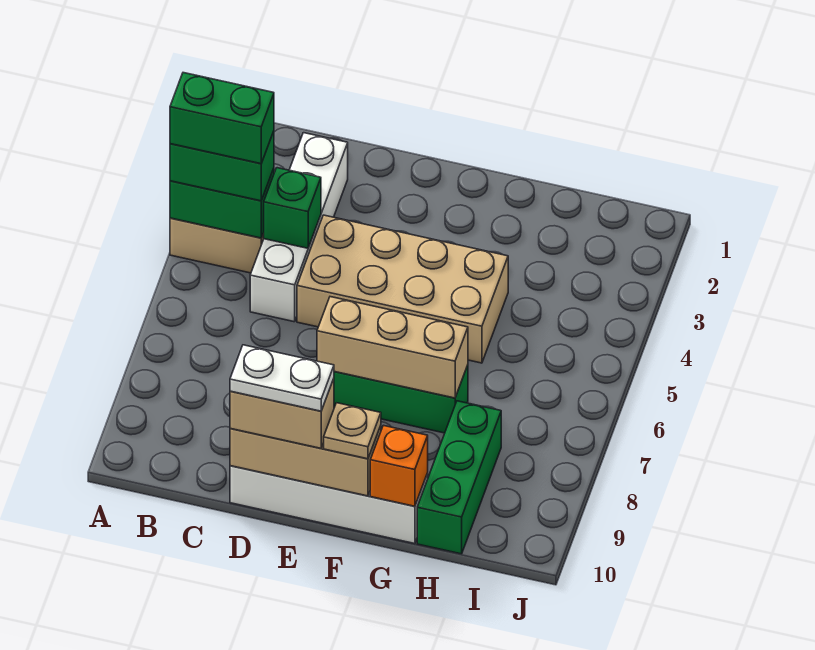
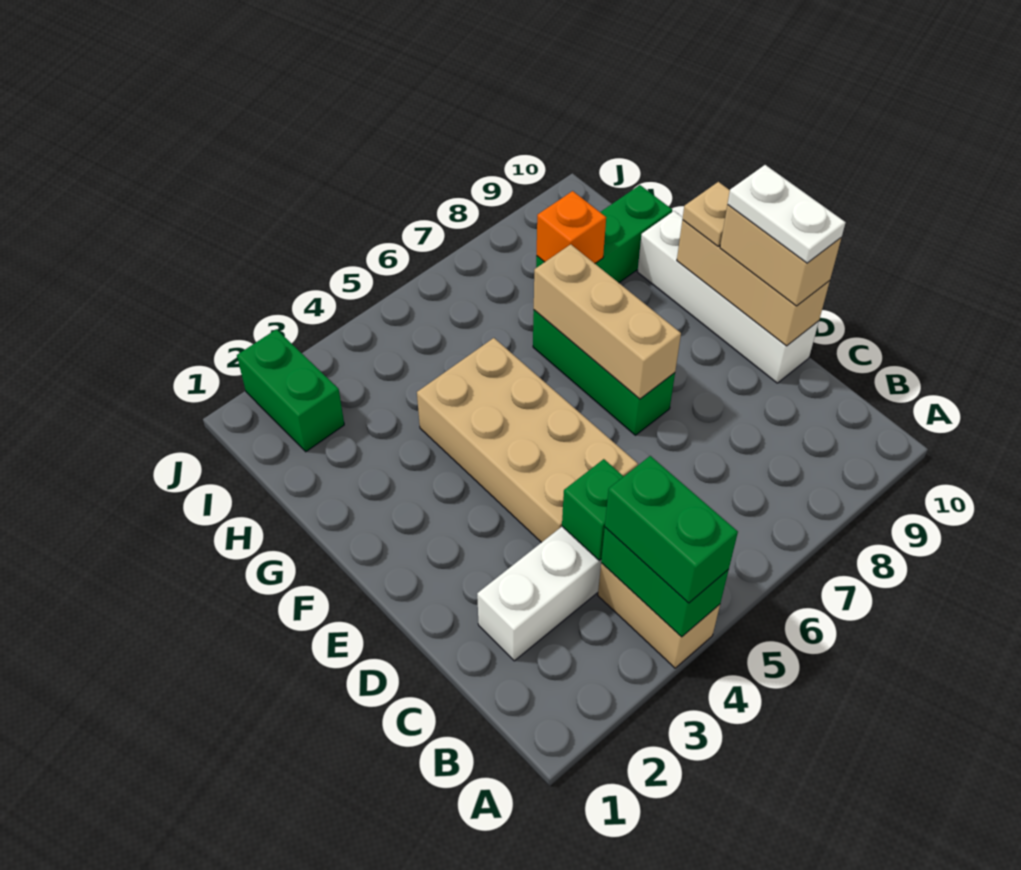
green 1x2 brick [170,73,274,164] -> green 1x2 brick moved to [237,329,344,452]
orange 1x1 brick [370,425,428,506] -> orange 1x1 brick moved to [537,191,606,263]

